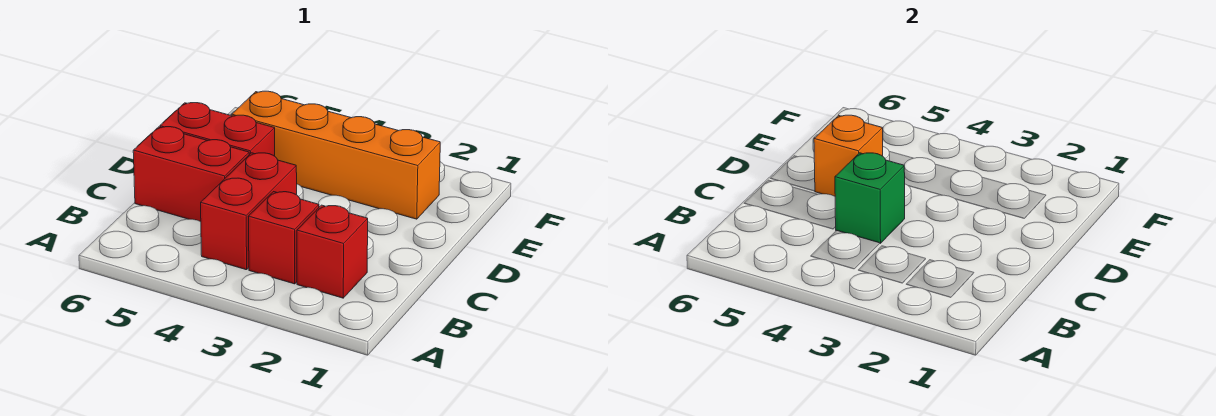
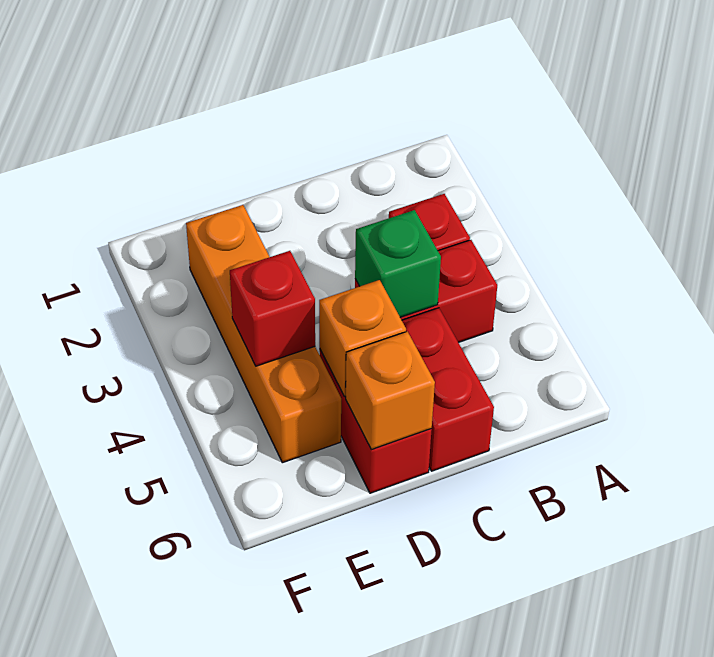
red 1x1 brick [297,205,368,298] -> red 1x1 brick moved to [230,251,315,366]
none -> orange 1x1 brick [346,331,435,450]

